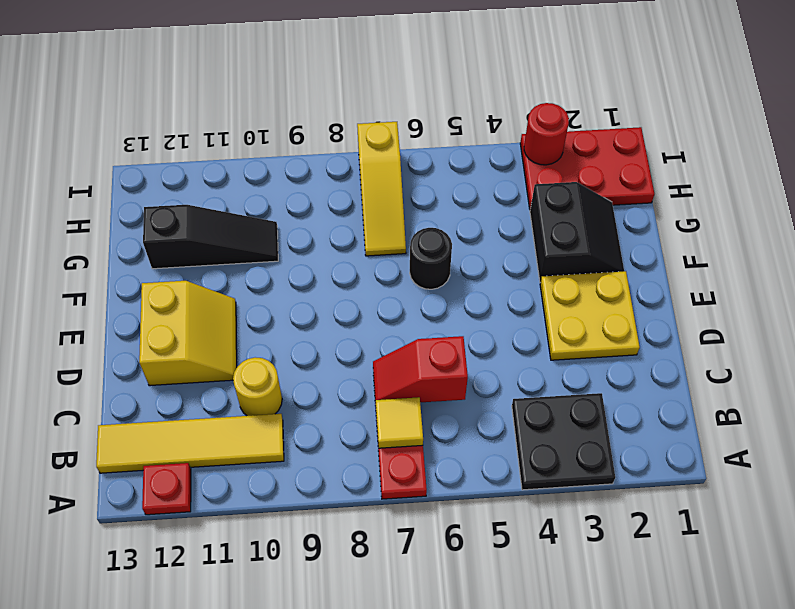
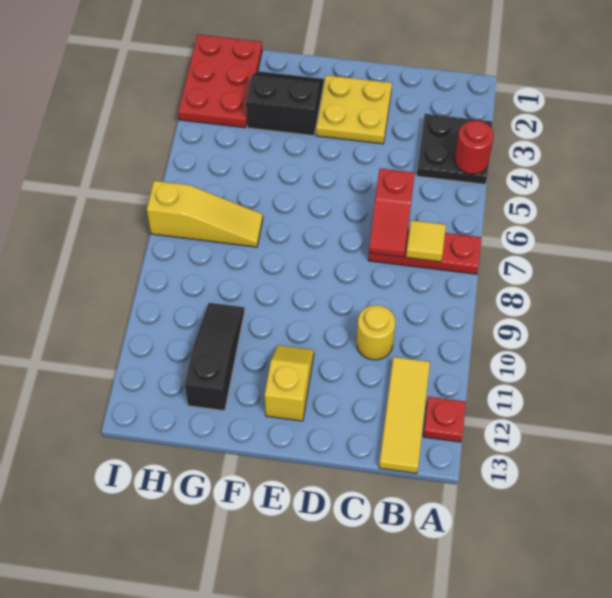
yellow 1x4 tile [96,414,284,473] -> yellow 1x3 tile [379,357,430,473]
yellow 2x2 slope [139,281,237,386] -> yellow 1x2 slope [265,345,314,421]
black 1x1 round brick [410,228,452,289] -> none
red 1x1 round brick [524,103,569,165] -> red 1x1 round brick moved to [455,121,494,174]

